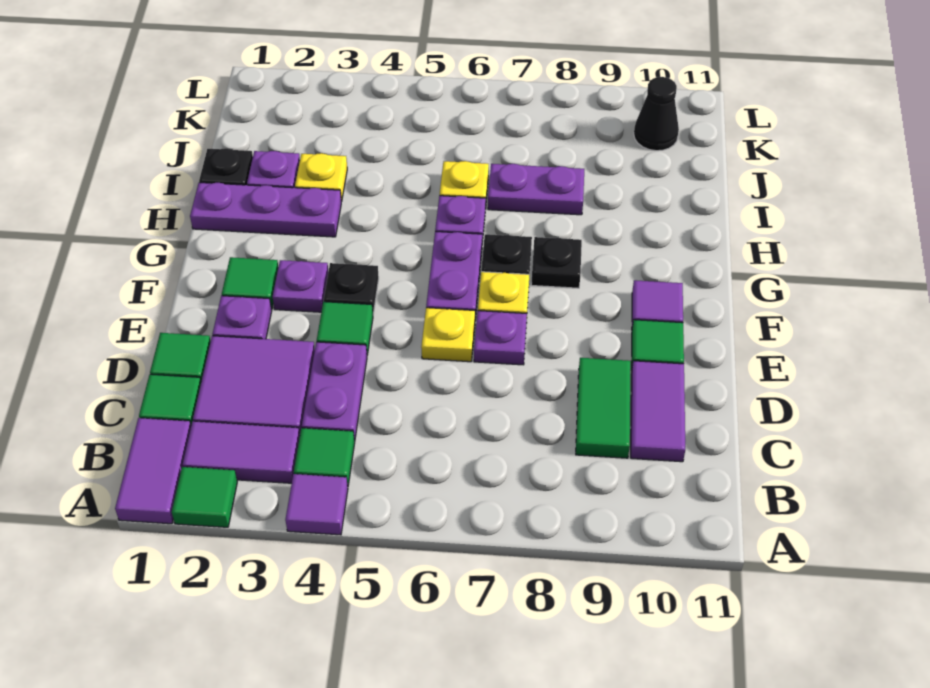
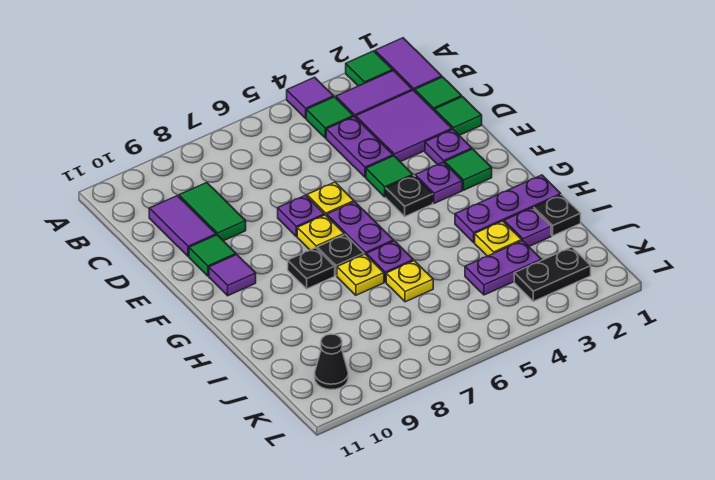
none -> yellow 1x1 plate [337,254,384,295]
purple 1x2 plate [488,164,584,215] -> purple 1x2 plate moved to [465,241,541,295]
none -> black 1x2 plate [514,247,591,301]

